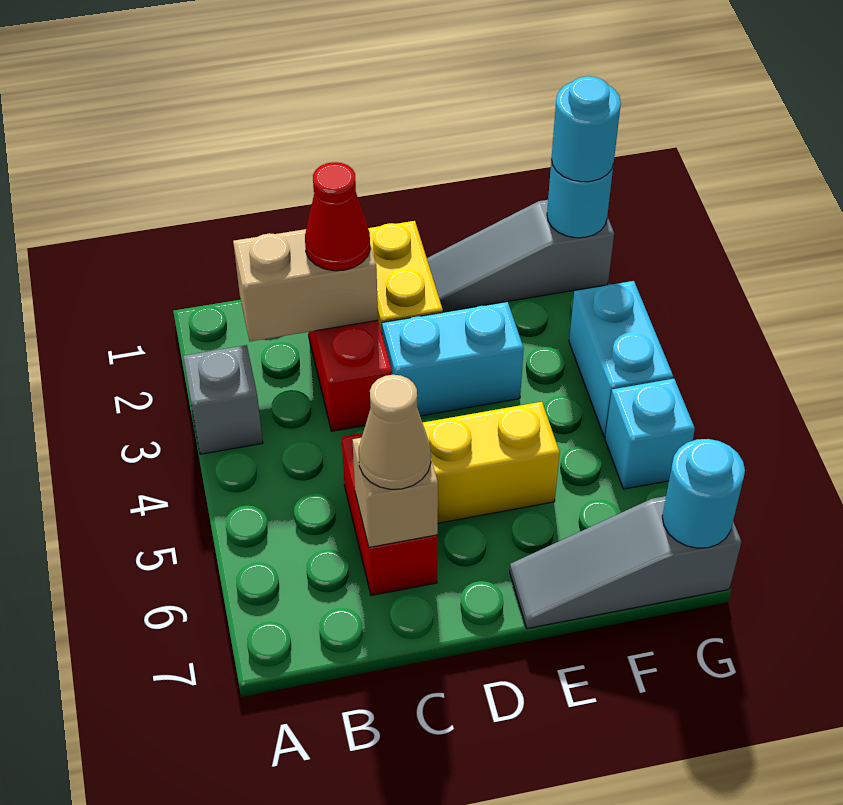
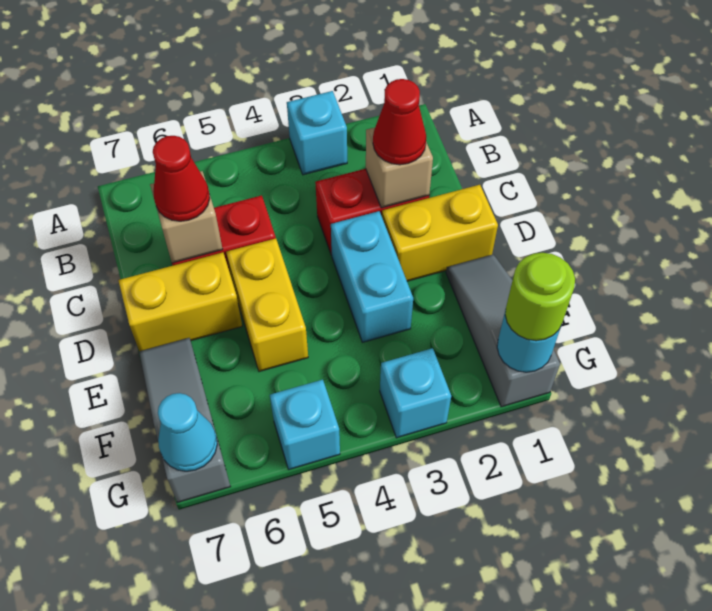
grey 1x1 brick [183,345,263,454] -> cyan 1x1 brick [287,91,347,175]
tan 1x2 brick [233,229,378,341] -> tan 1x1 brick [366,128,433,208]
tan 1x1 cone [359,375,431,489] -> red 1x1 cone [153,136,210,221]
none -> yellow 1x2 brick [118,252,242,351]
cyan 1x1 round brick [551,76,621,182] -> lime 1x1 round brick [505,253,575,341]
cyan 1x2 brick [569,281,673,437] -> cyan 1x1 brick [380,348,451,438]
cyan 1x1 round brick [662,439,745,548] -> cyan 1x1 cone [158,393,217,471]

